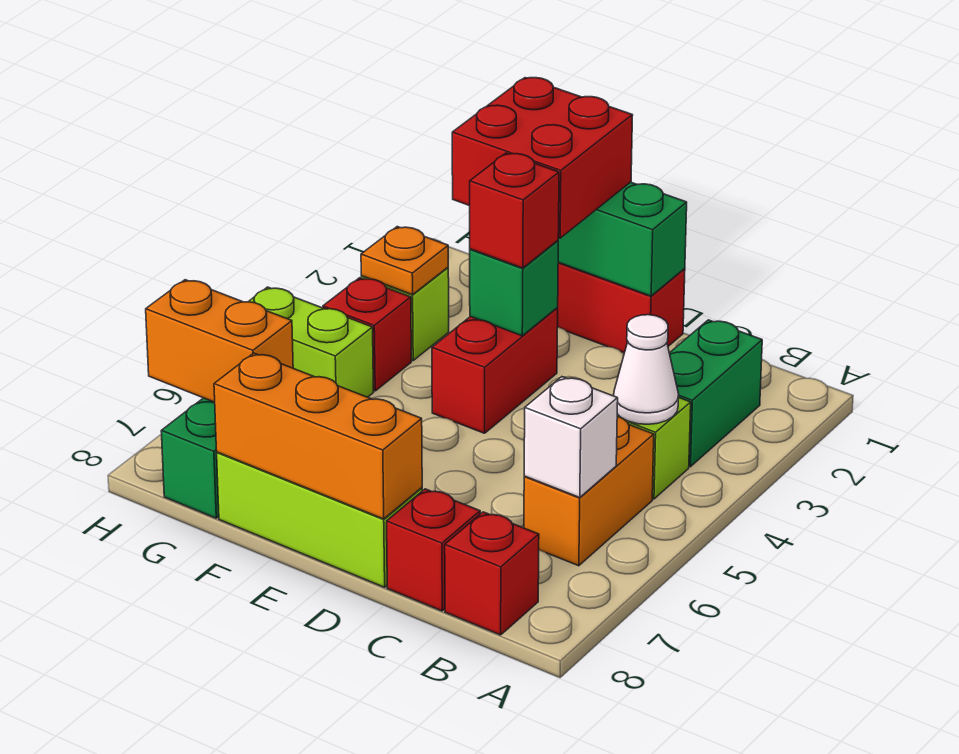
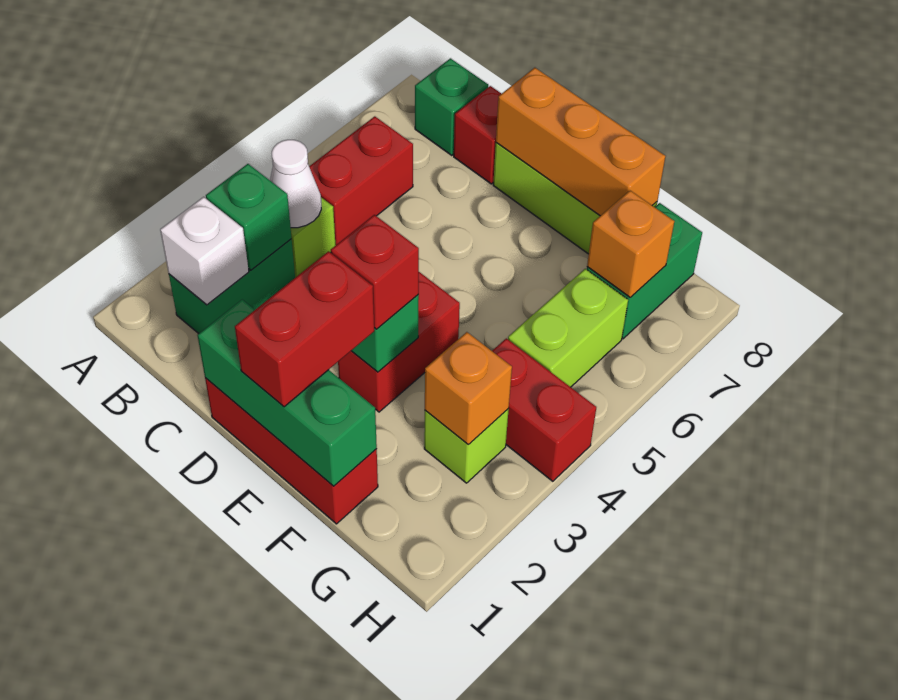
none -> green 1x1 brick [206,164,292,270]
orange 1x2 brick [524,416,654,566] -> red 1x2 brick [309,116,413,245]
white 1x1 brick [524,377,618,497] -> white 1x1 brick moved to [160,197,249,305]
red 1x1 brick [445,512,539,635] -> green 1x1 brick [415,58,488,155]
red 2x2 brick [452,78,633,238] -> red 1x2 brick [235,251,374,407]
orange 1x1 plate [361,227,448,295] -> orange 1x1 brick [425,332,512,444]
red 1x1 brick [323,278,411,391] -> red 1x2 brick [492,338,596,481]
lime 1x2 brick [248,287,374,397] -> lime 1x2 brick turned to [508,269,628,387]
orange 1x2 brick [146,280,293,402] -> orange 1x1 brick [587,191,674,297]

